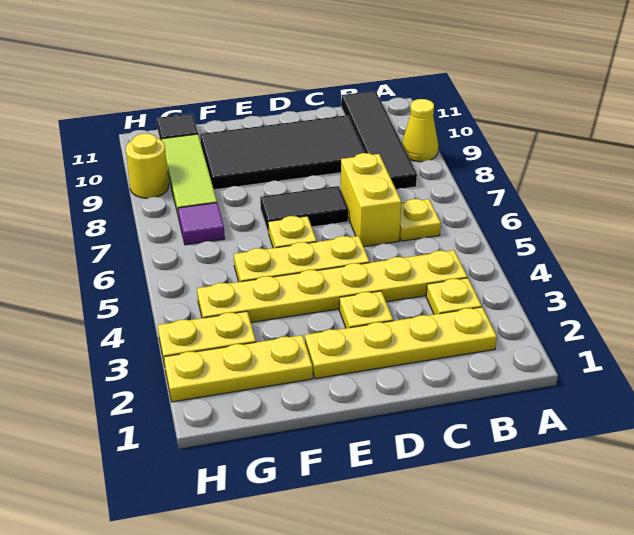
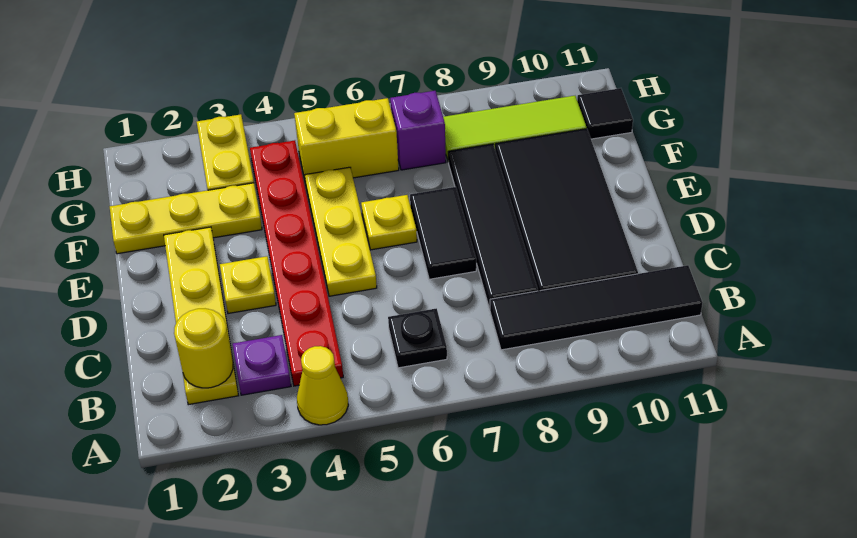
yellow 1x1 cone [402,99,438,162] -> yellow 1x1 cone moved to [297,346,348,425]
yellow 1x1 plate [426,278,482,314] -> purple 1x1 plate [233,335,291,395]
yellow 1x6 plate [197,250,467,322] -> red 1x6 plate [250,140,343,386]
yellow 1x1 plate [400,199,441,241] -> black 1x1 plate [388,308,447,368]
yellow 1x2 brick [341,153,401,247] -> yellow 1x2 brick moved to [294,98,399,184]
none -> black 1x4 tile [448,144,538,309]
yellow 1x3 plate [164,335,313,402] -> yellow 1x3 plate turned to [110,183,262,254]
purple 1x1 tile [178,203,225,245] -> purple 1x1 brick [390,91,446,170]
yellow 1x1 round brick [126,133,169,198] -> yellow 1x1 round brick moved to [174,309,233,388]

